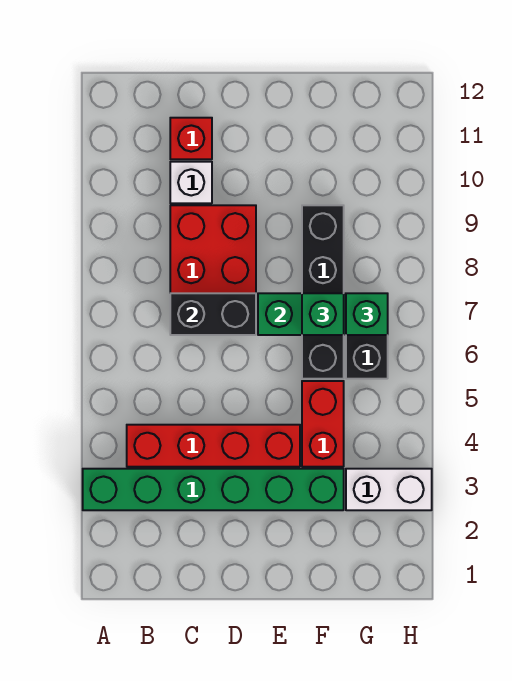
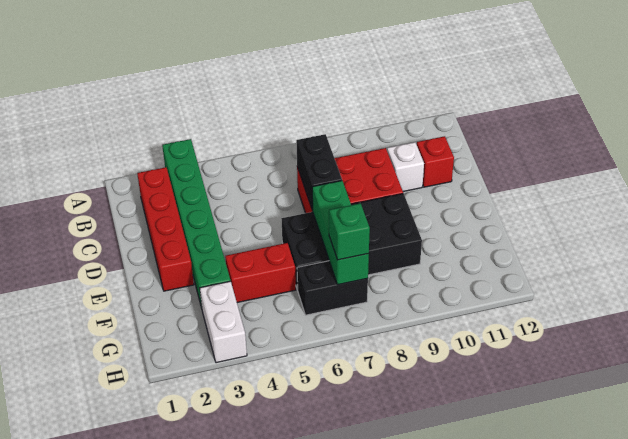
red 1x4 brick [127,425,300,467] -> red 1x4 brick moved to [137,167,194,291]
black 1x4 brick [302,205,344,379] -> black 2x4 brick [281,194,422,290]
green 1x1 brick [302,293,344,335] -> none

